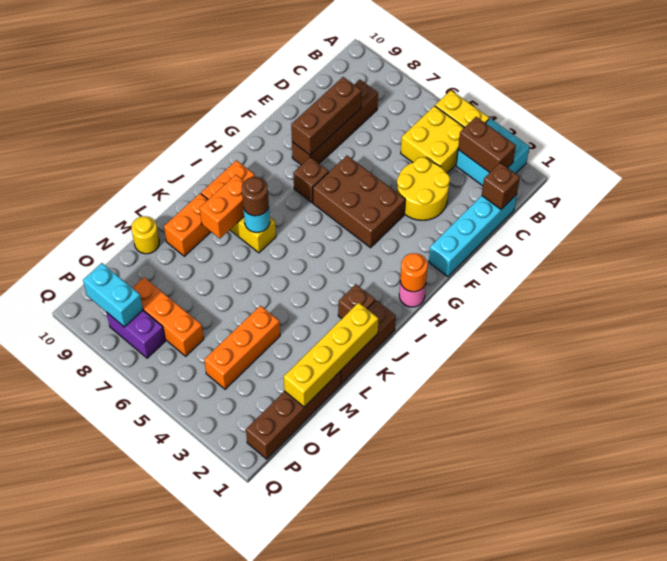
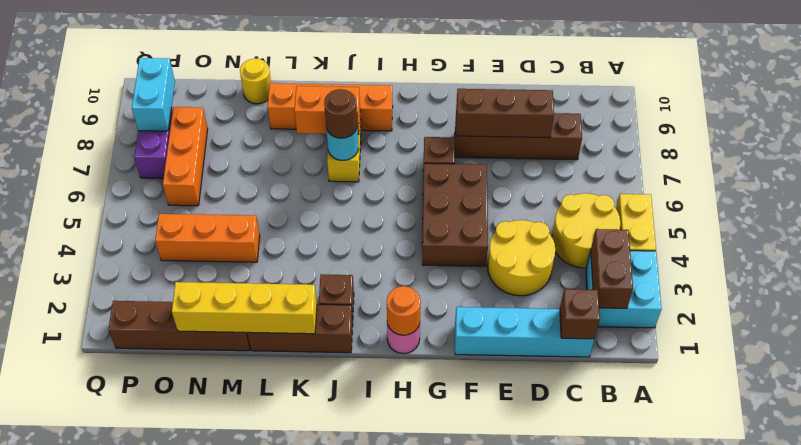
yellow 2x2 brick [401,106,465,173] -> yellow 2x2 round brick [552,193,620,268]

